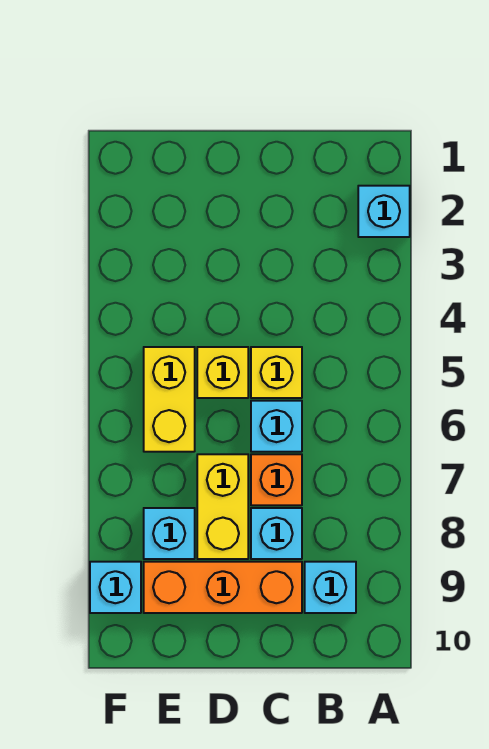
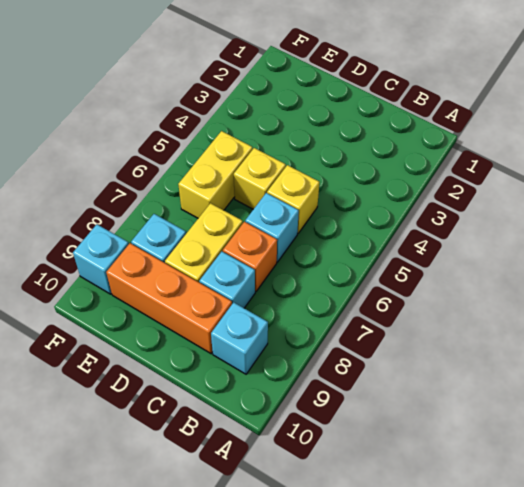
cyan 1x1 brick [358,186,410,237] -> none

